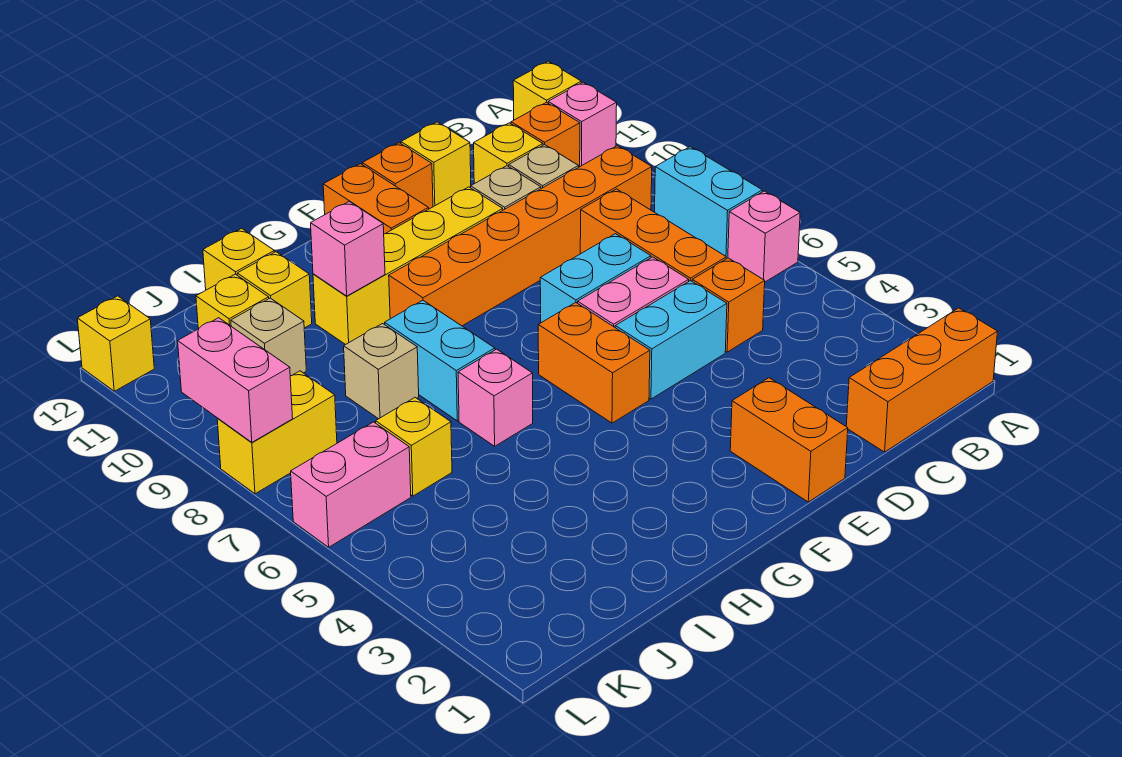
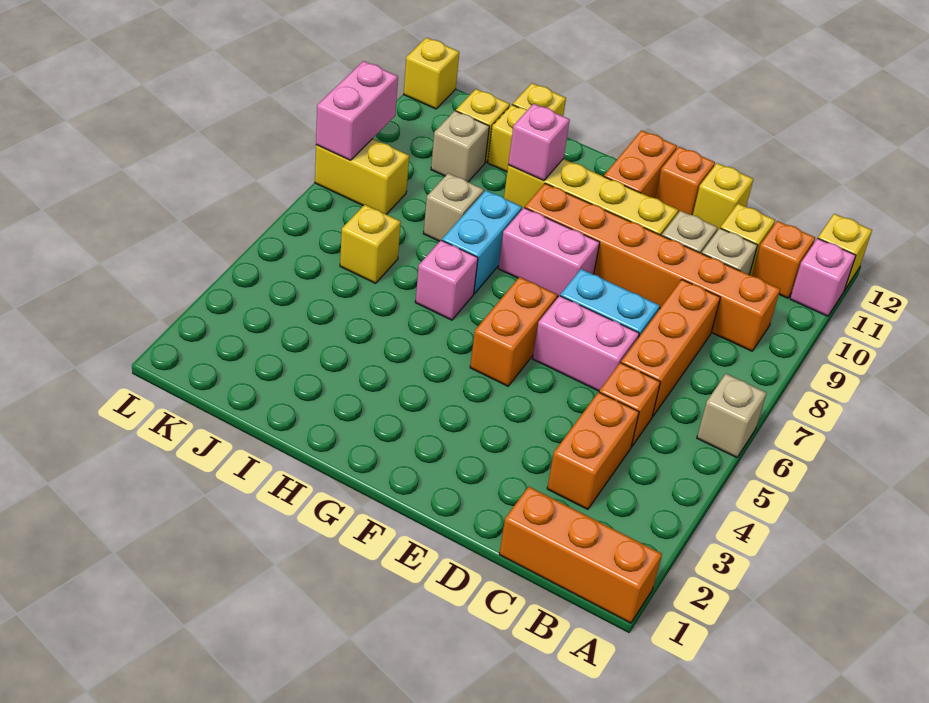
pink 1x1 brick [728,191,800,282] -> tan 1x1 brick [697,374,766,457]
cyan 1x2 brick [655,147,762,259] -> none
cyan 1x2 brick [615,281,727,399] -> none
orange 1x2 brick [730,378,848,502] -> orange 1x2 brick moved to [547,392,639,509]
pink 1x2 brick [291,422,411,547] -> pink 1x2 brick moved to [498,208,600,297]

